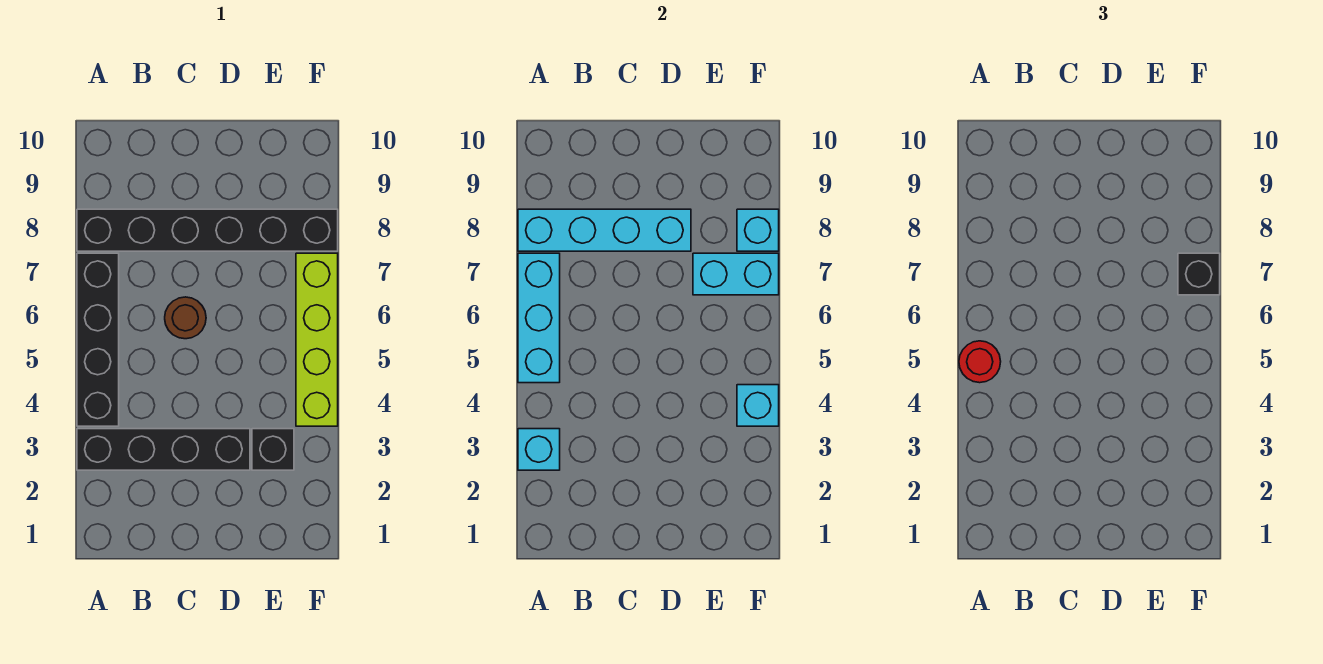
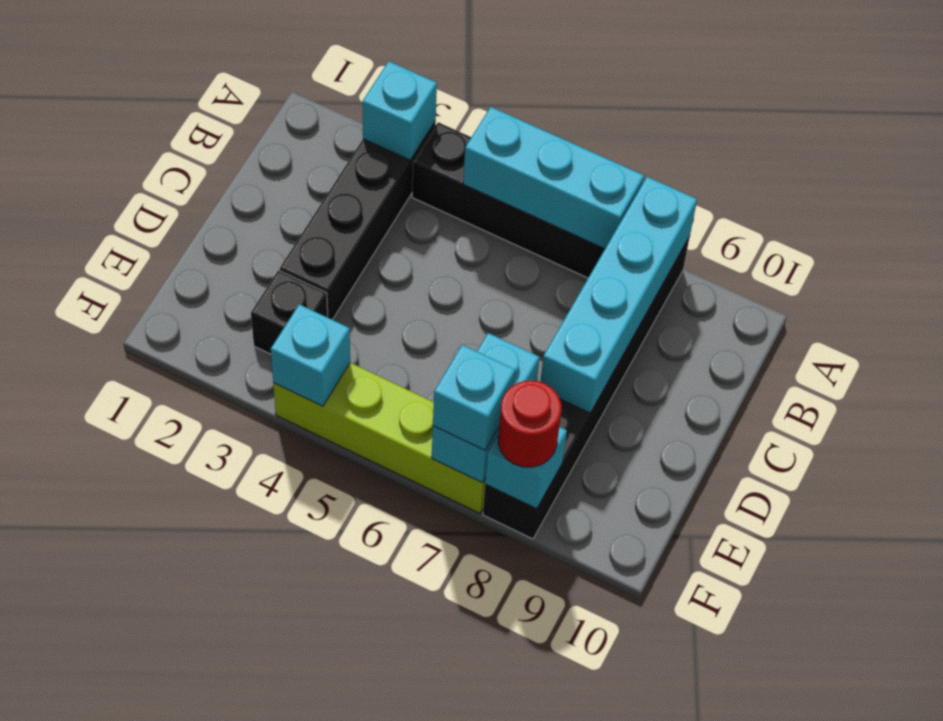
red 1x1 round brick [959,341,1001,383] -> red 1x1 round brick moved to [498,380,561,467]
brown 1x1 round brick [165,297,206,339] -> none
black 1x1 brick [1178,253,1220,295] -> cyan 1x1 brick [433,345,515,450]

